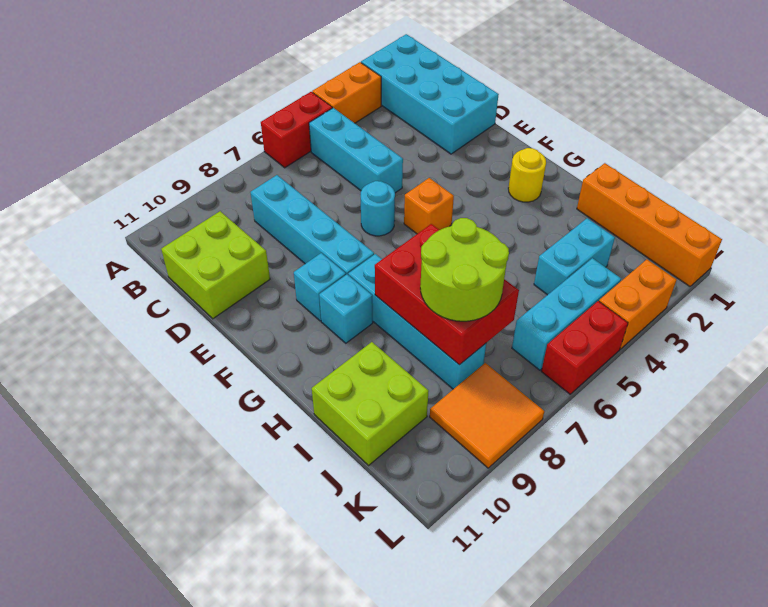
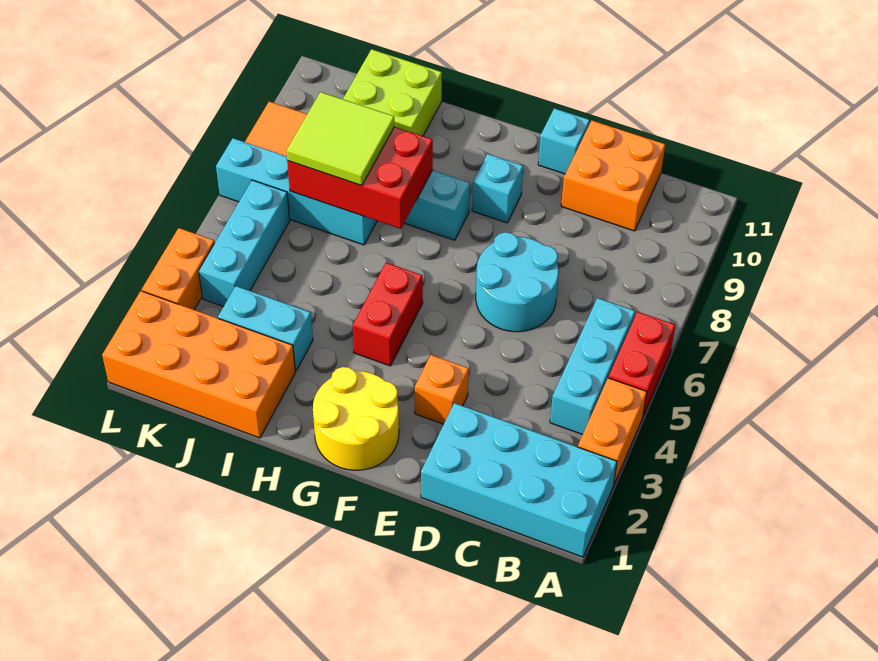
cyan 1x3 brick [309,108,403,193] -> cyan 1x3 brick turned to [550,298,635,434]
cyan 1x4 brick [250,175,374,275] -> cyan 1x4 brick moved to [216,138,377,245]
lime 2x2 brick [161,211,270,319] -> orange 2x2 brick [561,121,665,231]
cyan 1x1 round brick [361,181,395,236] -> cyan 2x2 round brick [476,232,559,332]
orange 1x1 brick [404,178,454,234] -> orange 1x1 brick moved to [415,355,469,424]
yellow 1x1 round brick [508,148,546,202] -> yellow 2x2 round brick [313,367,399,470]
cyan 1x1 brick [319,275,373,343] -> cyan 1x1 brick moved to [538,108,590,174]
orange 1x4 brick [577,163,722,286] -> orange 2x4 brick [102,291,295,438]
lime 2x2 round brick [420,218,509,321] -> lime 2x2 tile [286,92,395,186]
cyan 1x2 brick [534,218,615,295] -> cyan 1x2 brick turned to [218,286,313,371]
red 1x2 brick [541,301,628,394] -> red 1x2 brick moved to [353,263,423,366]

